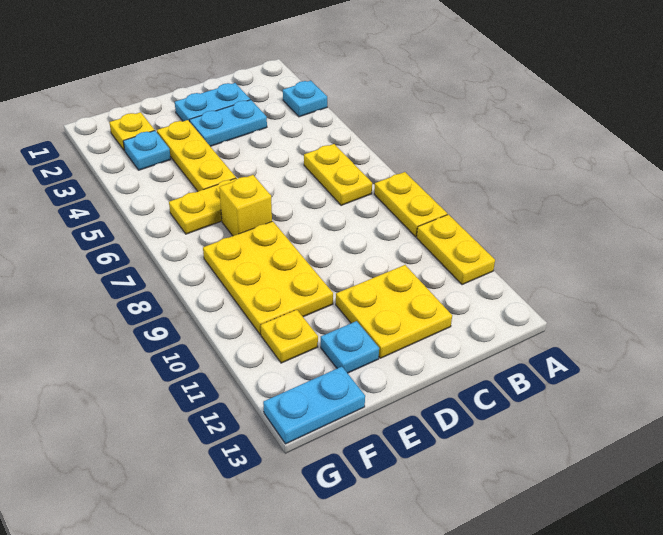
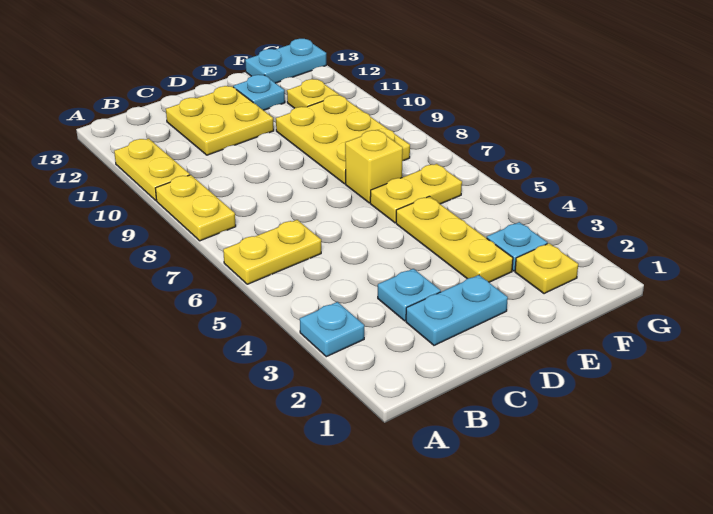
yellow 1x2 plate [304,144,372,205] -> yellow 1x2 plate turned to [223,220,321,284]
cyan 1x2 plate [190,100,267,146] -> cyan 1x1 plate [378,269,441,321]

